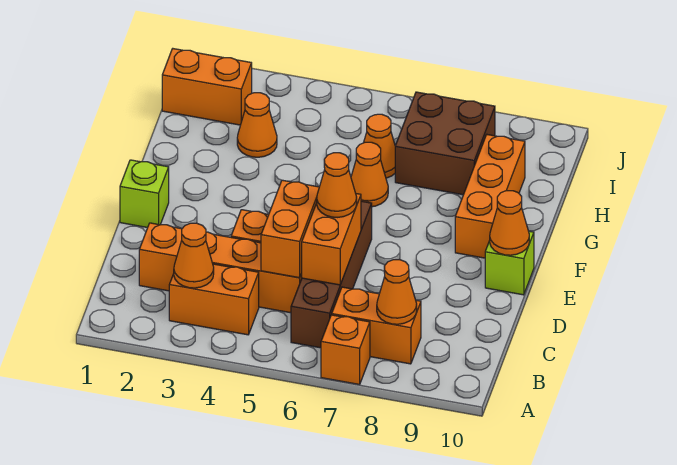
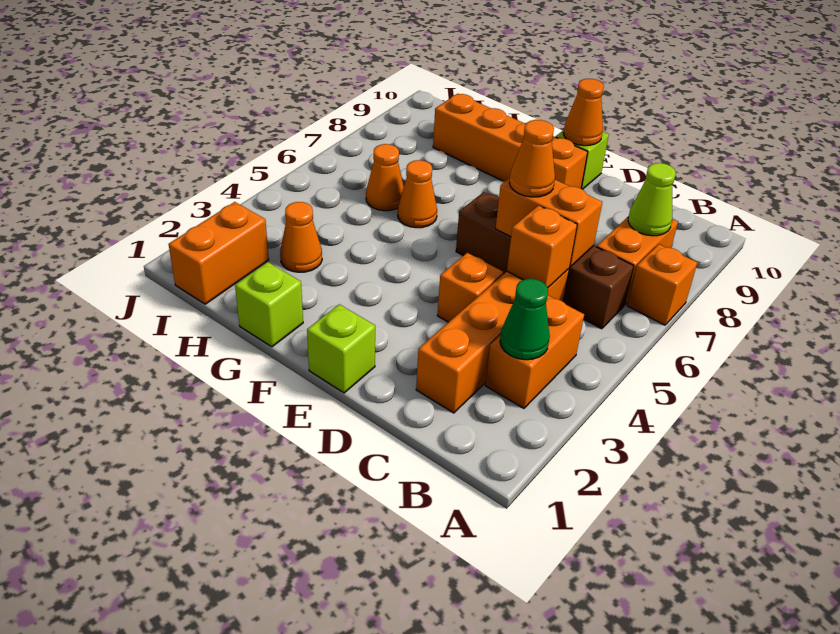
orange 1x1 cone [174,223,214,288] -> green 1x1 cone [500,279,550,360]
orange 1x1 cone [377,260,417,324] -> lime 1x1 cone [628,163,676,236]
orange 1x2 brick [261,180,319,278] -> orange 1x1 brick [507,206,577,288]
orange 1x3 brick [455,135,525,258] -> orange 1x4 brick [433,94,588,189]
none -> lime 1x1 brick [235,262,303,347]
brown 2x2 brick [395,92,495,195] -> none

